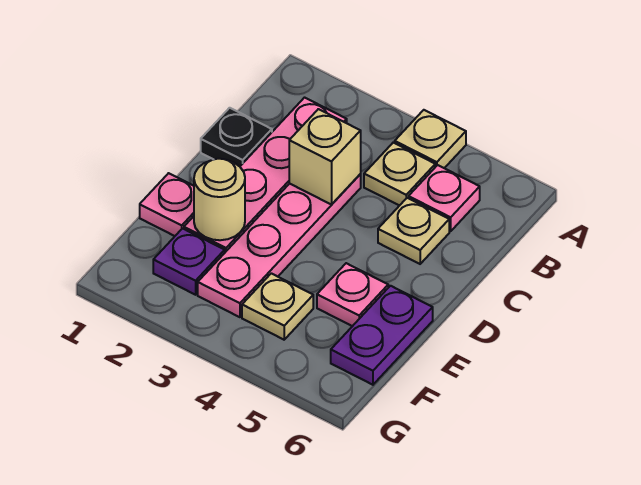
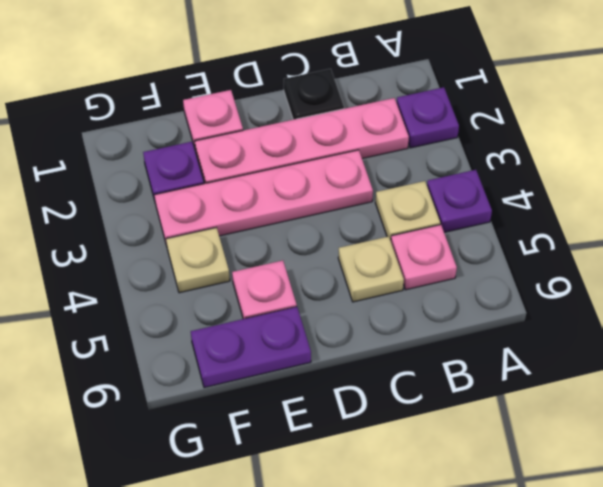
none -> purple 1x1 plate [397,87,459,148]
tan 1x1 plate [395,110,466,168] -> purple 1x1 plate [427,170,492,232]
tan 1x1 brick [289,109,361,205] -> none
tan 1x1 round brick [194,159,245,240] -> none

